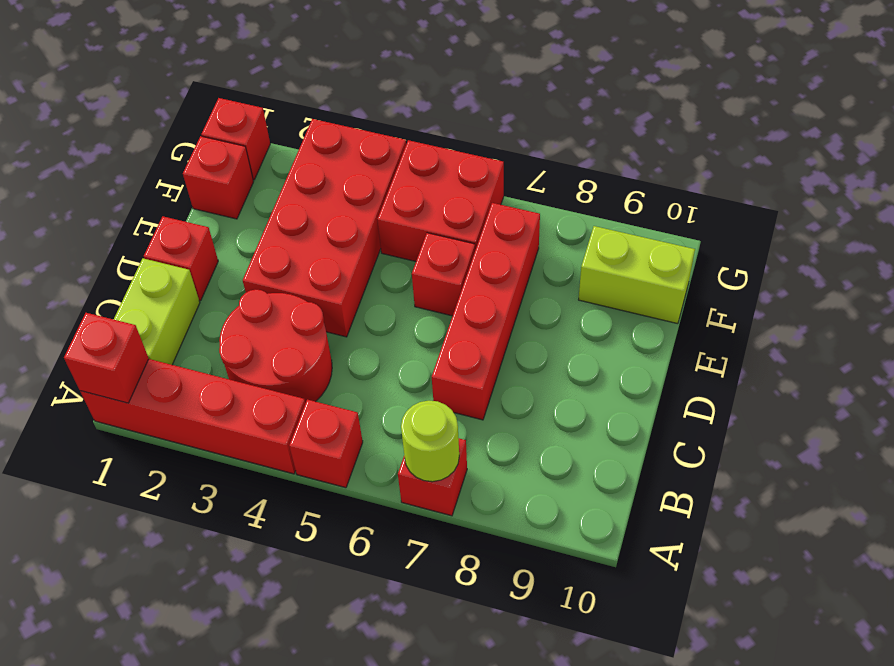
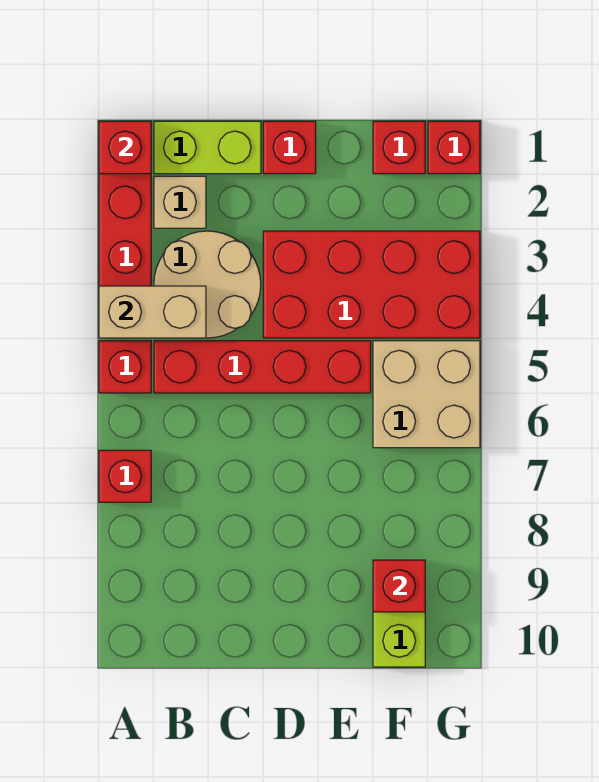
none -> tan 1x2 brick [99,286,206,338]
lime 1x1 round brick [401,401,459,482] -> none
none -> tan 1x1 brick [154,176,206,228]
red 2x2 round brick [219,290,332,403] -> tan 2x2 round brick [154,231,261,338]
red 1x4 brick [432,203,540,420] -> red 1x4 brick moved to [154,341,371,393]
red 1x1 brick [412,233,475,316] -> red 1x1 brick moved to [373,560,425,612]
red 2x2 brick [377,140,504,261] -> tan 2x2 brick [373,341,480,448]

